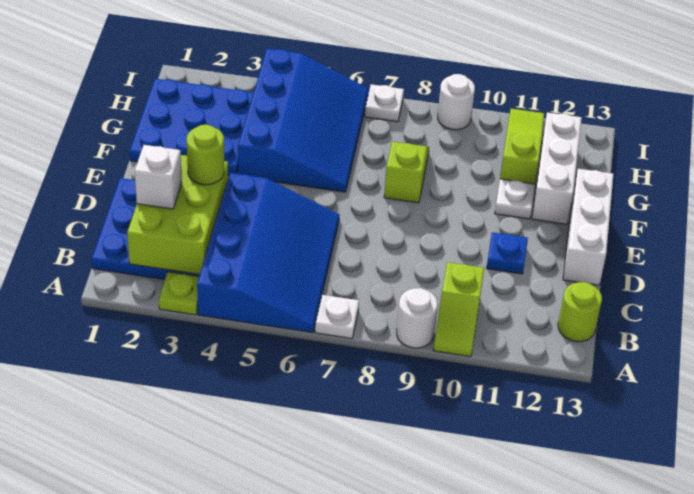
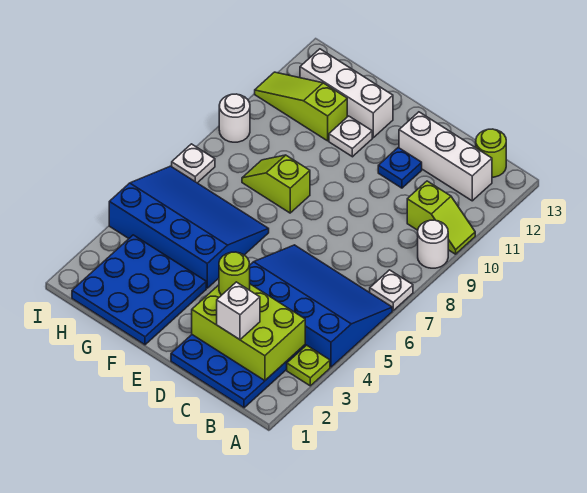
white 1x3 brick [563,169,613,285] -> white 1x3 brick moved to [399,112,492,201]

